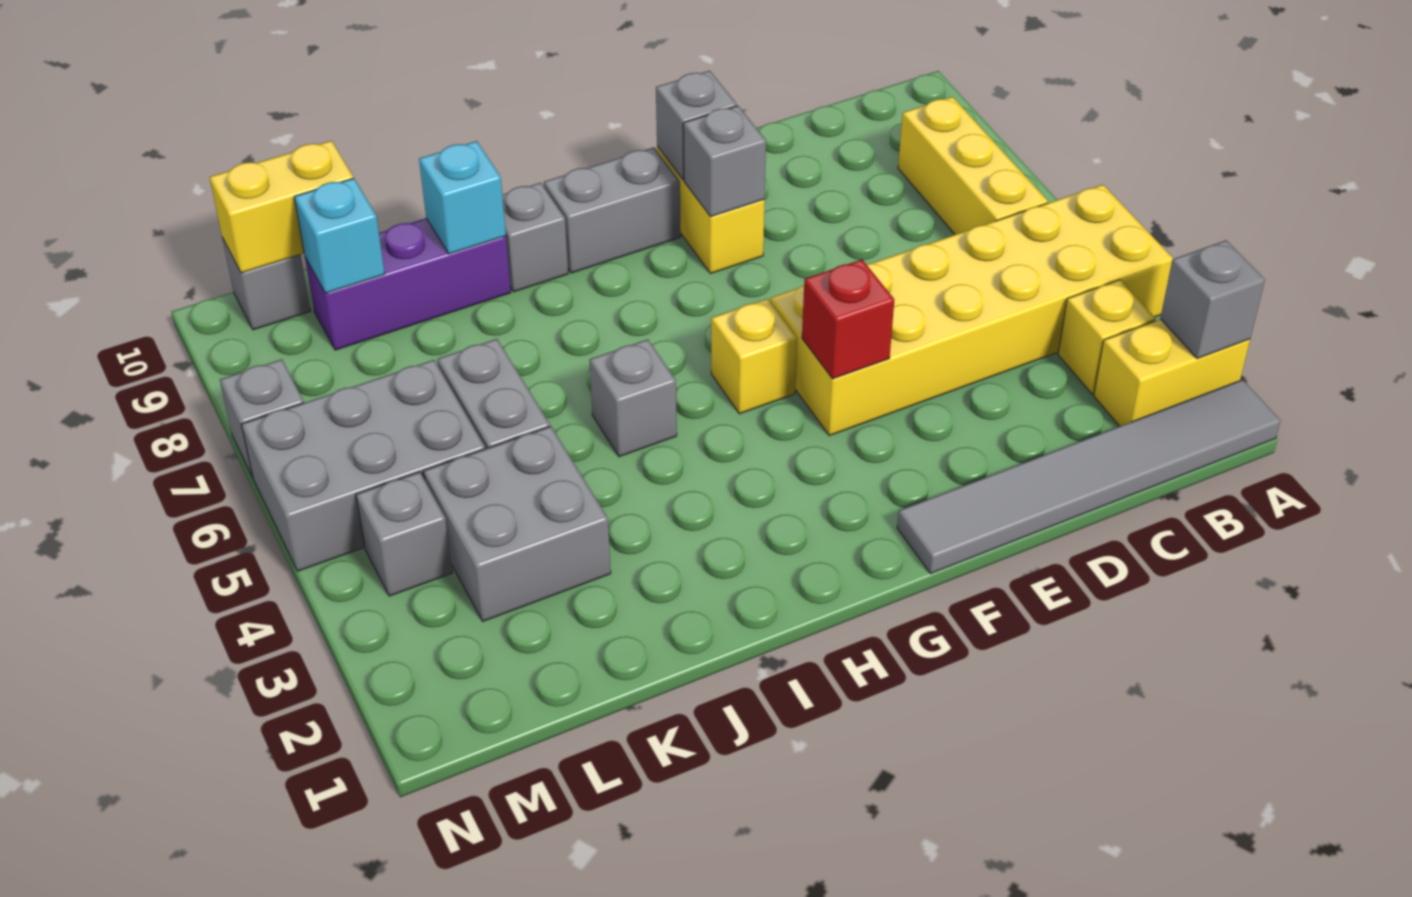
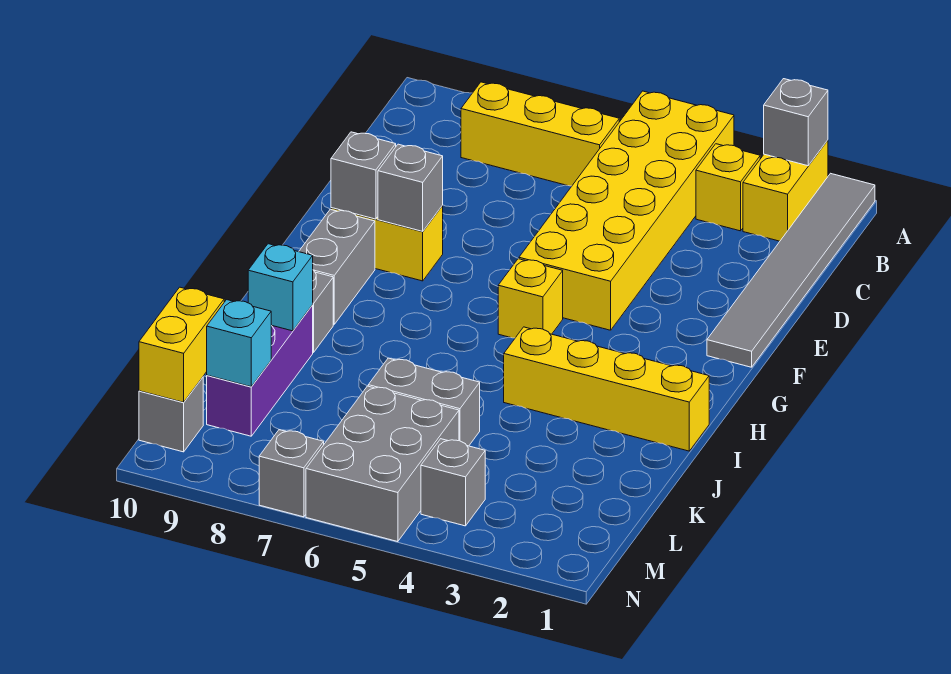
red 1x1 brick [802,260,894,379] -> none
none -> yellow 1x4 brick [504,327,709,451]
grey 1x1 brick [589,339,677,457] -> none
grey 2x2 brick [423,426,611,621] -> none

